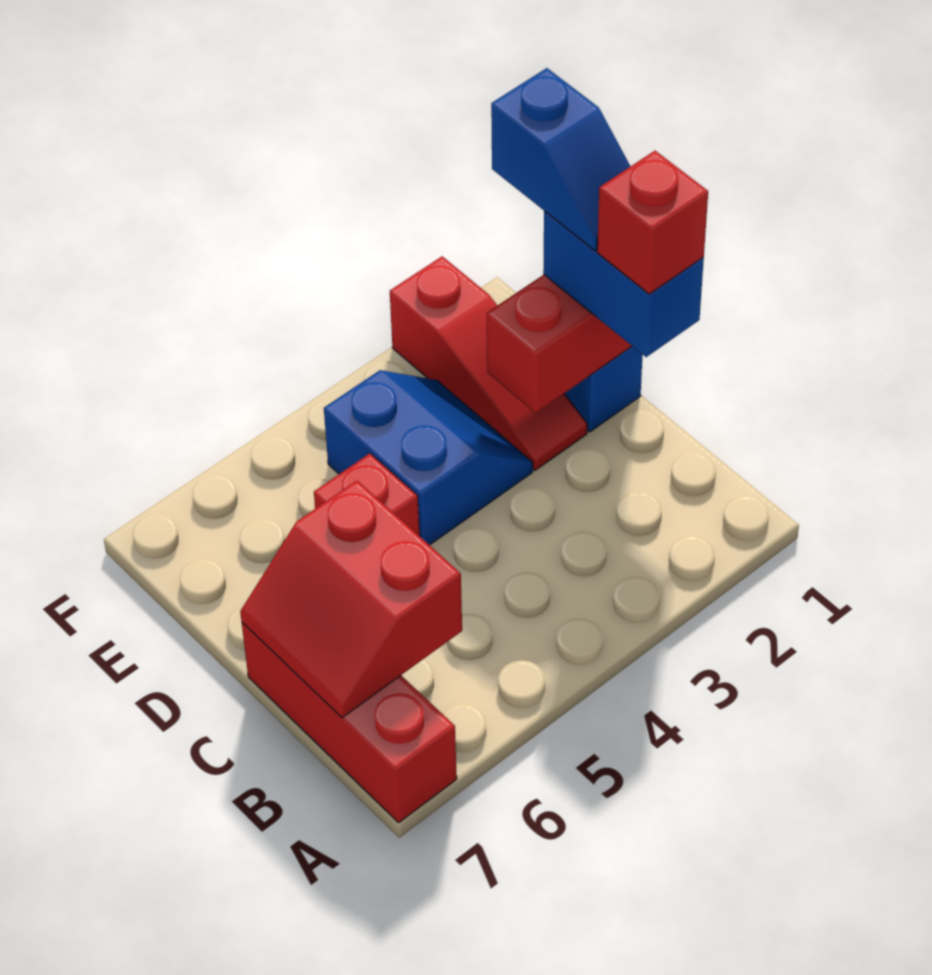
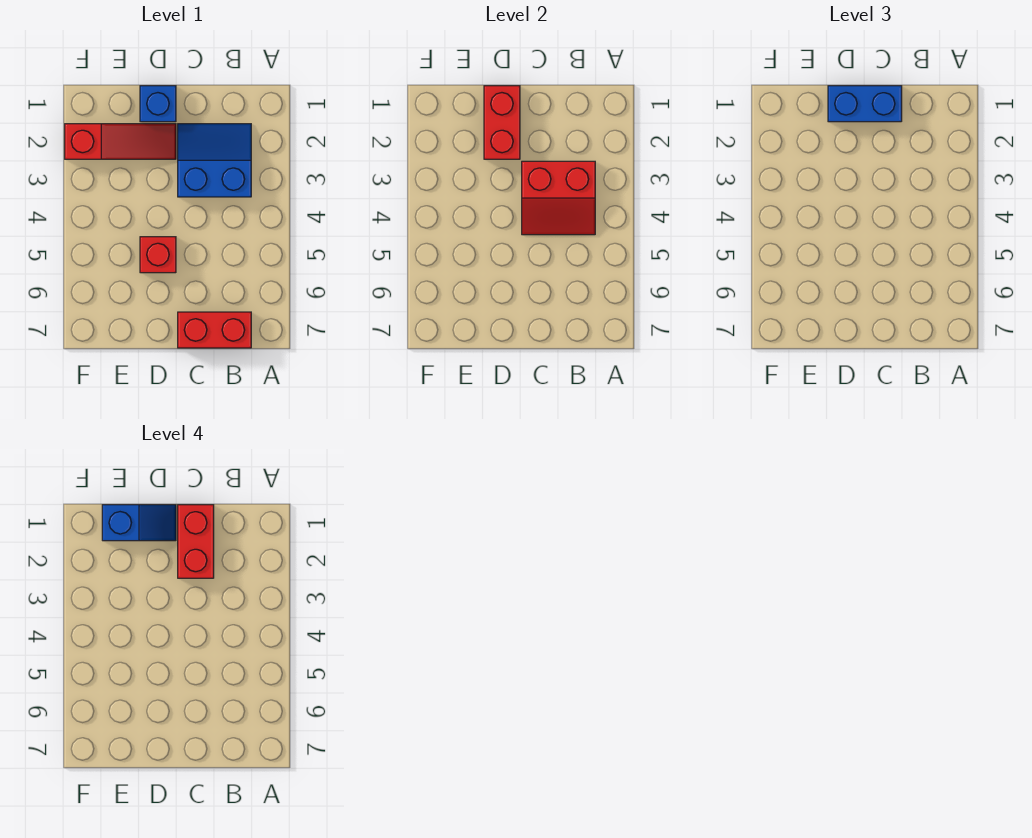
red 1x3 brick [242,623,457,822] -> red 1x2 brick [178,312,251,348]
red 2x2 slope [240,481,462,718] -> red 2x2 slope moved to [522,161,595,235]
red 1x1 brick [597,151,708,294] -> red 1x2 brick [178,505,214,578]
blue 2x2 slope [324,370,533,545] -> blue 2x2 slope moved to [178,124,251,197]

